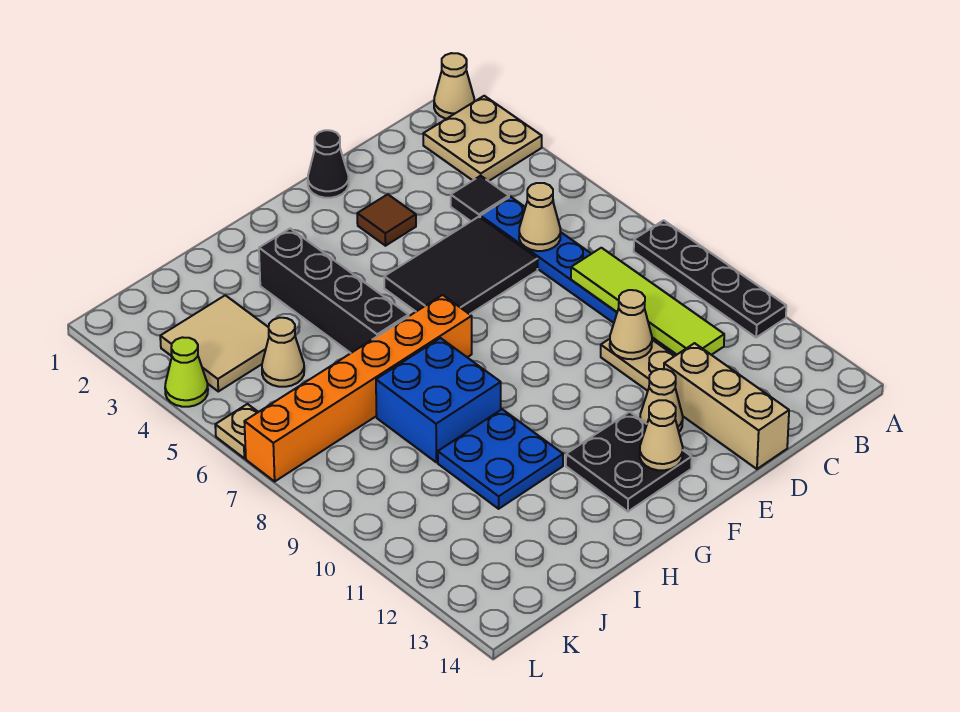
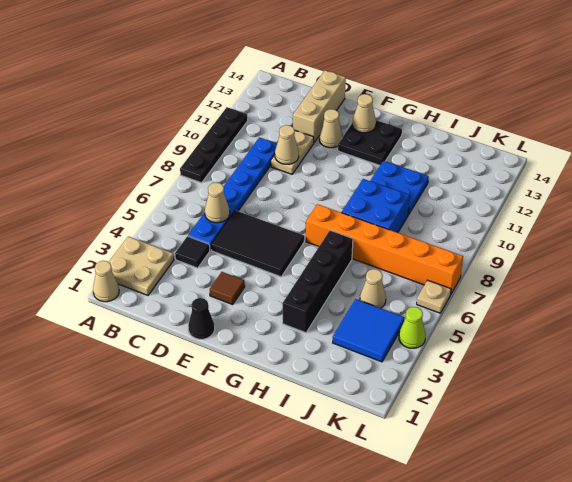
lime 1x4 tile [571,248,724,355] -> none
tan 2x2 tile [160,295,269,391] -> blue 2x2 tile [333,299,405,362]

